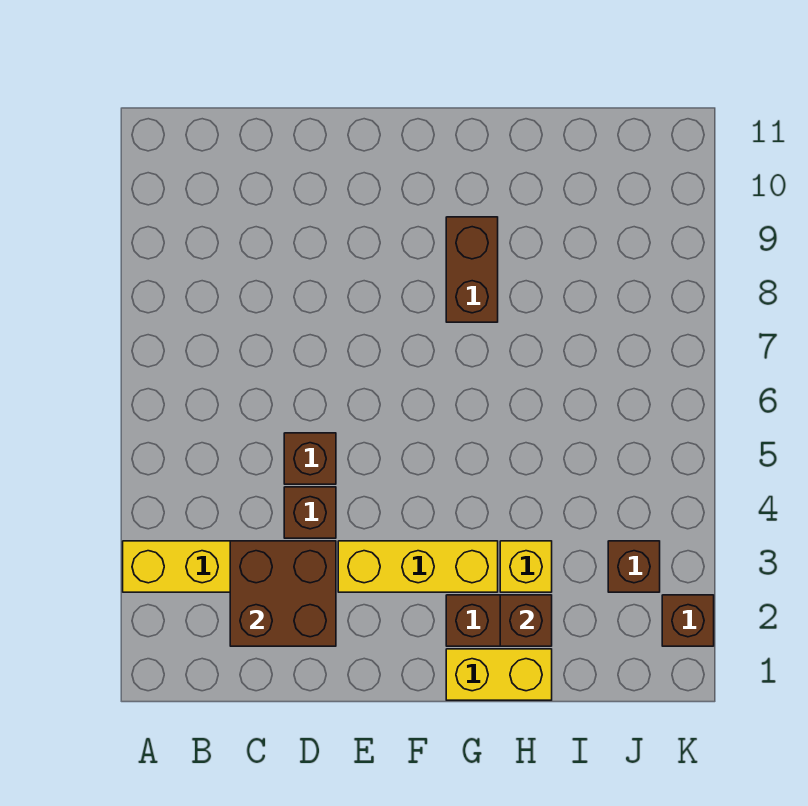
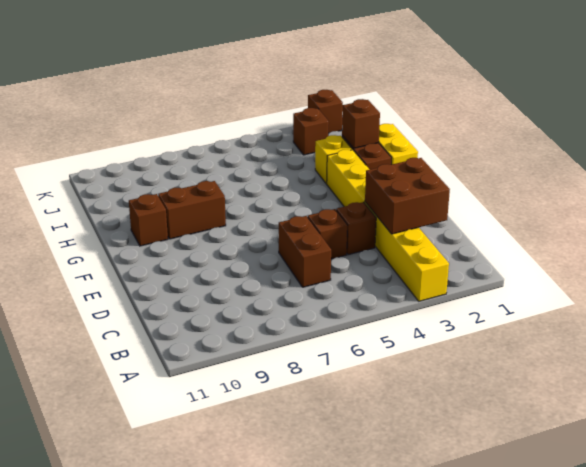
none -> brown 1x2 brick [279,216,331,287]
none -> brown 1x1 brick [129,194,168,246]

